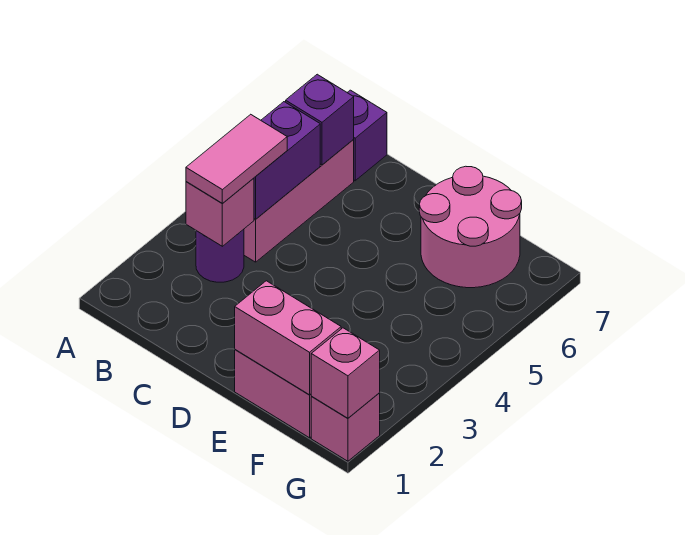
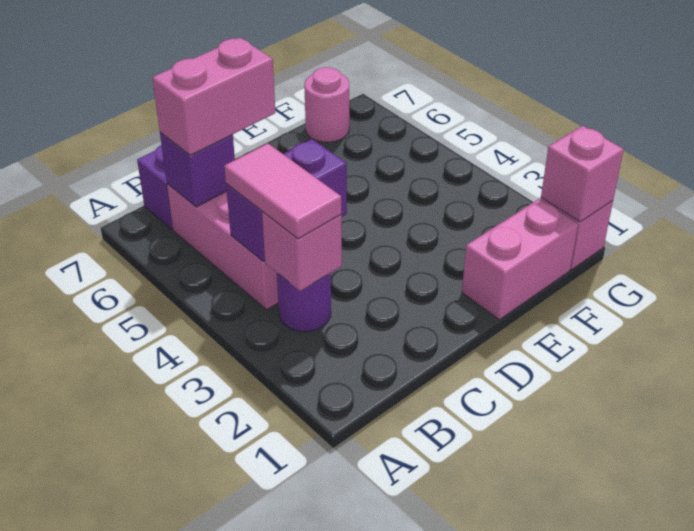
purple 1x2 brick [254,102,320,219] -> purple 1x2 brick turned to [226,139,347,261]
pink 1x2 brick [235,281,341,395] -> pink 1x2 brick moved to [152,38,275,155]
pink 2x2 round brick [419,166,522,288] -> pink 1x1 round brick [304,67,349,142]

